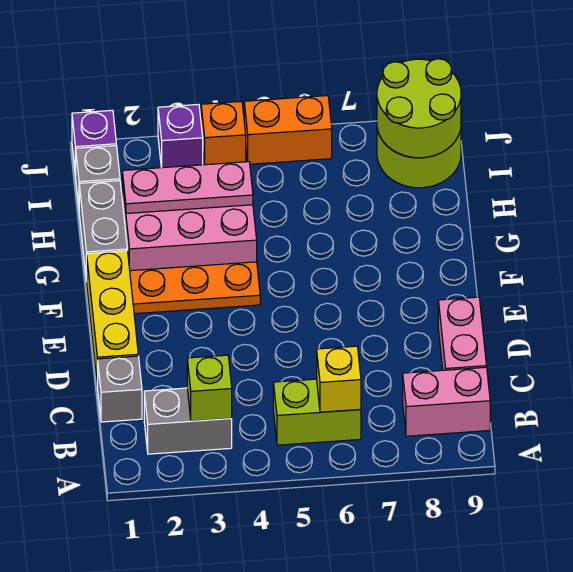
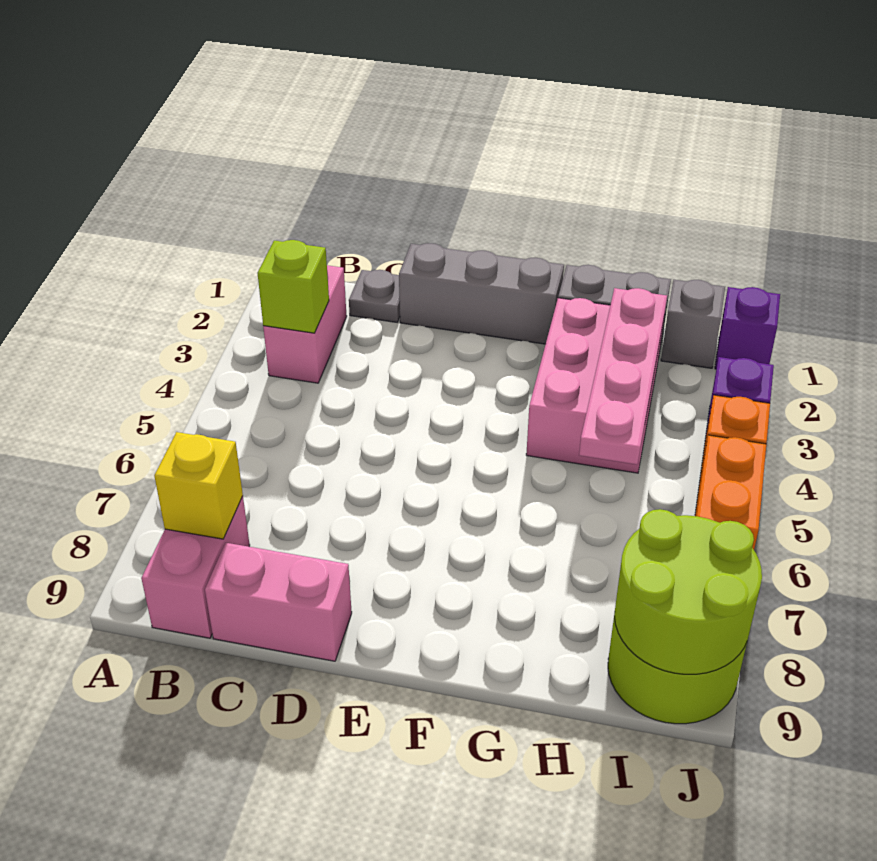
grey 1x2 brick [144,388,232,454] -> pink 1x2 brick [263,265,347,383]
lime 1x2 brick [273,379,361,445] -> none
yellow 1x1 brick [317,346,361,412] -> yellow 1x1 brick moved to [154,432,243,539]
grey 1x1 brick [98,356,142,422] -> grey 1x1 plate [349,270,400,322]
yellow 1x3 brick [87,251,138,387] -> grey 1x3 brick [399,243,564,344]
orange 1x3 plate [130,262,260,314] -> none
pink 1x3 plate [122,161,253,213] -> pink 1x4 plate [579,288,667,465]

